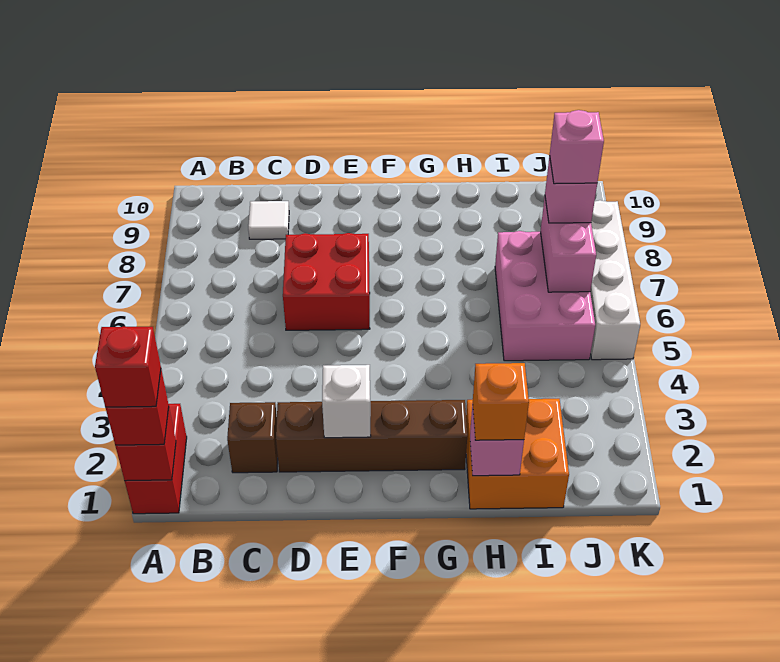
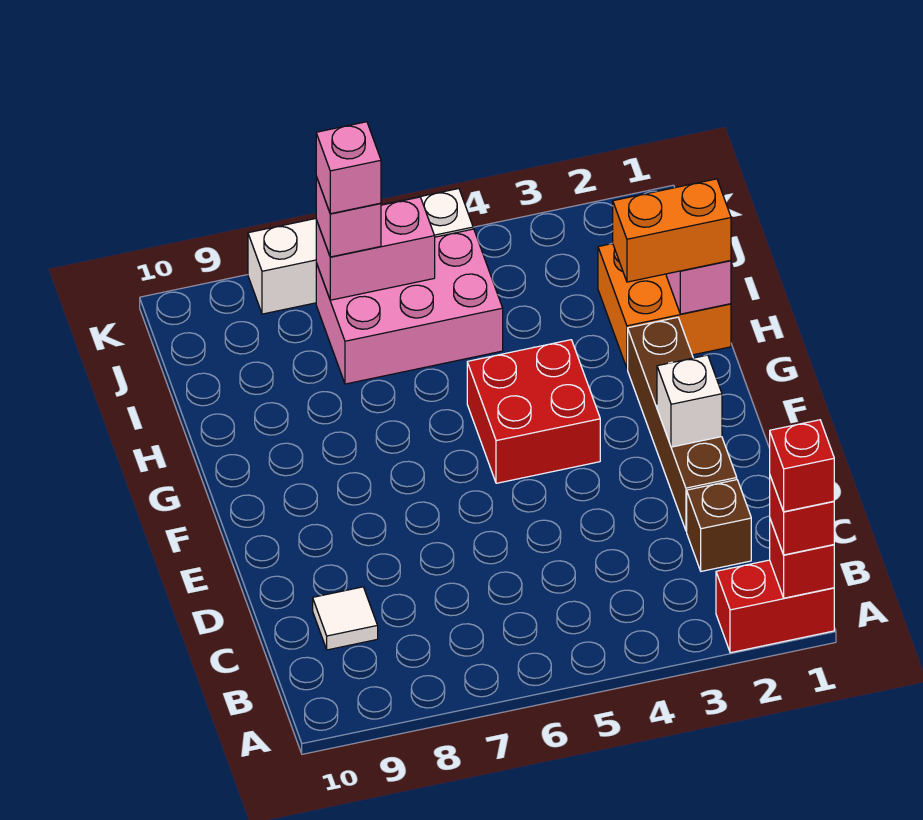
red 2x2 brick [283,233,370,330] -> red 2x2 brick moved to [467,340,600,483]
orange 1x1 brick [473,363,529,440] -> orange 1x2 brick [613,179,731,282]

